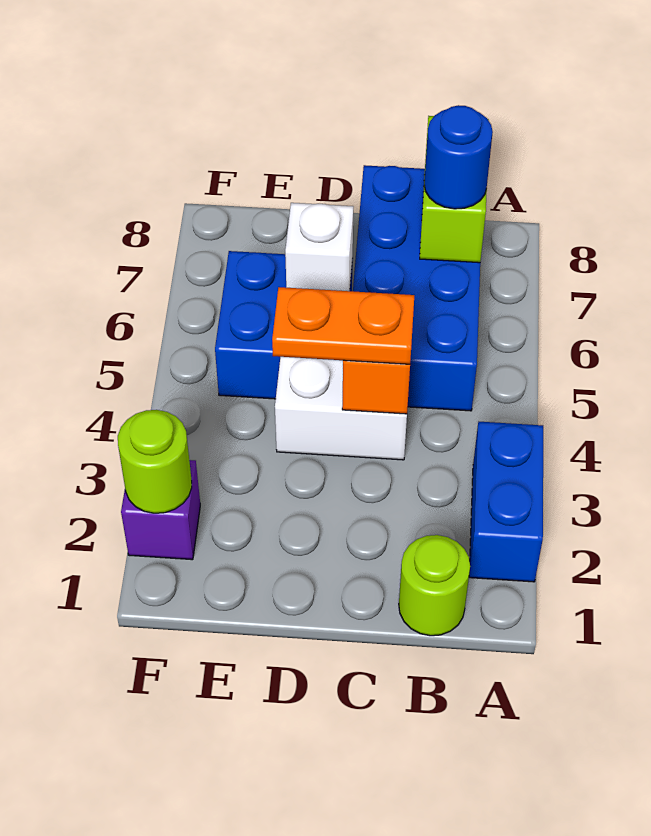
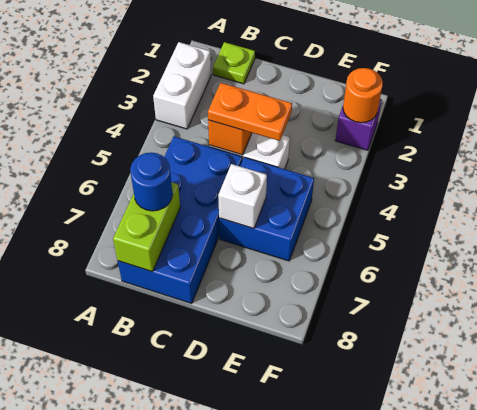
blue 1x2 brick [469,422,543,582] -> white 1x2 brick [153,42,211,129]
lime 1x1 round brick [399,535,470,636] -> lime 1x1 plate [213,42,255,84]
lime 1x1 round brick [118,410,192,513] -> orange 1x1 round brick [343,68,383,123]

